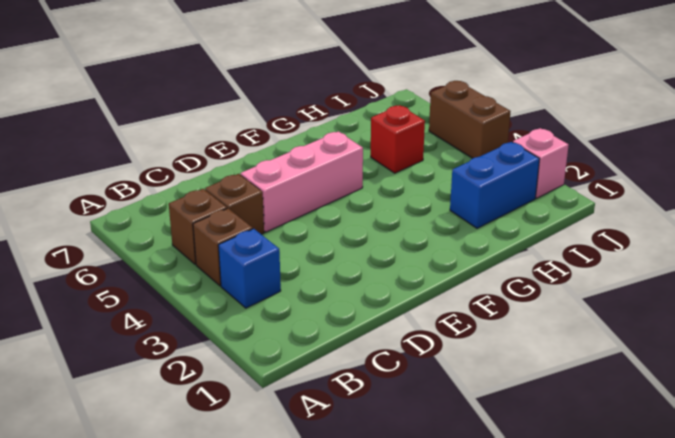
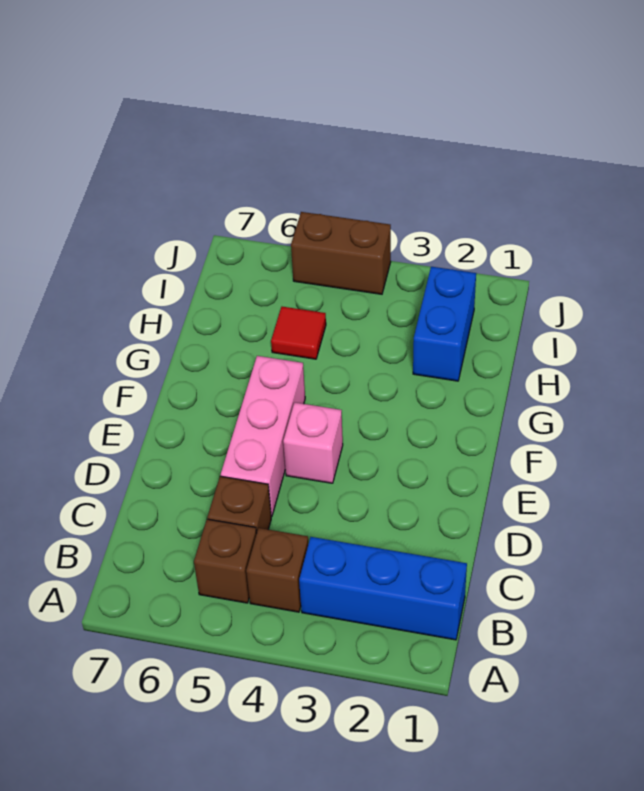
blue 1x1 brick [218,229,281,308] -> blue 1x3 brick [299,537,467,640]
red 1x1 brick [371,105,425,173] -> red 1x1 tile [271,307,326,359]
pink 1x1 brick [513,128,569,198] -> pink 1x1 brick moved to [283,402,343,483]

